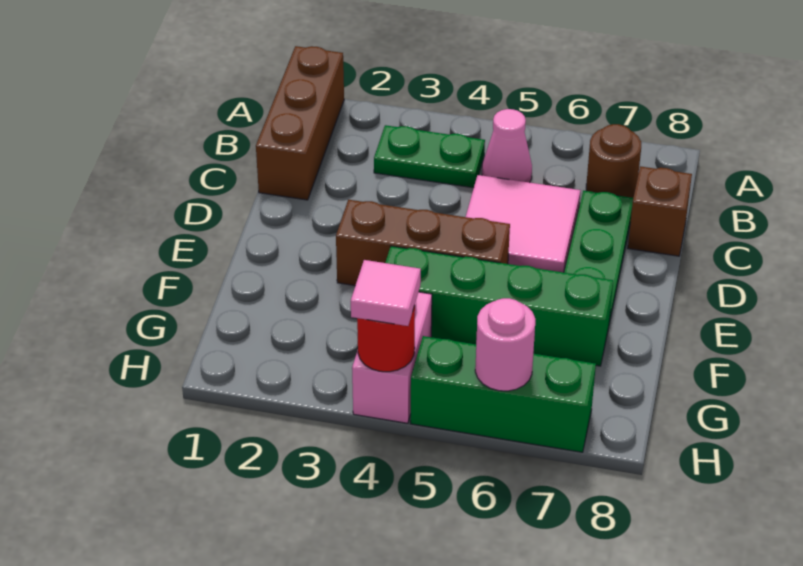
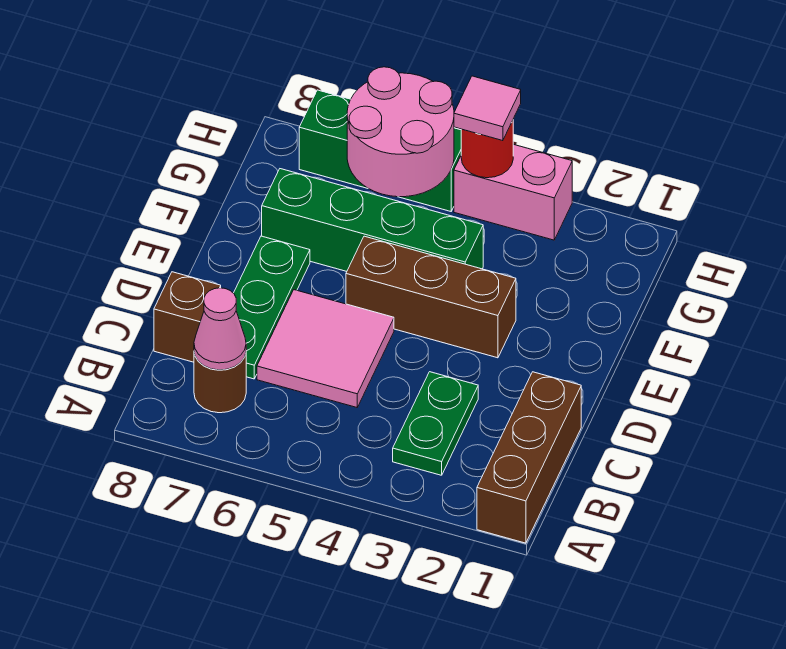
green 1x2 plate [374,125,485,188] -> green 1x2 plate turned to [393,372,478,475]
pink 1x1 cone [482,109,532,183] -> pink 1x1 cone moved to [194,288,246,370]
pink 1x2 brick [352,292,432,423] -> pink 1x2 brick turned to [454,144,572,240]
pink 1x1 round brick [475,298,535,391] -> pink 2x2 round brick [347,67,454,197]

